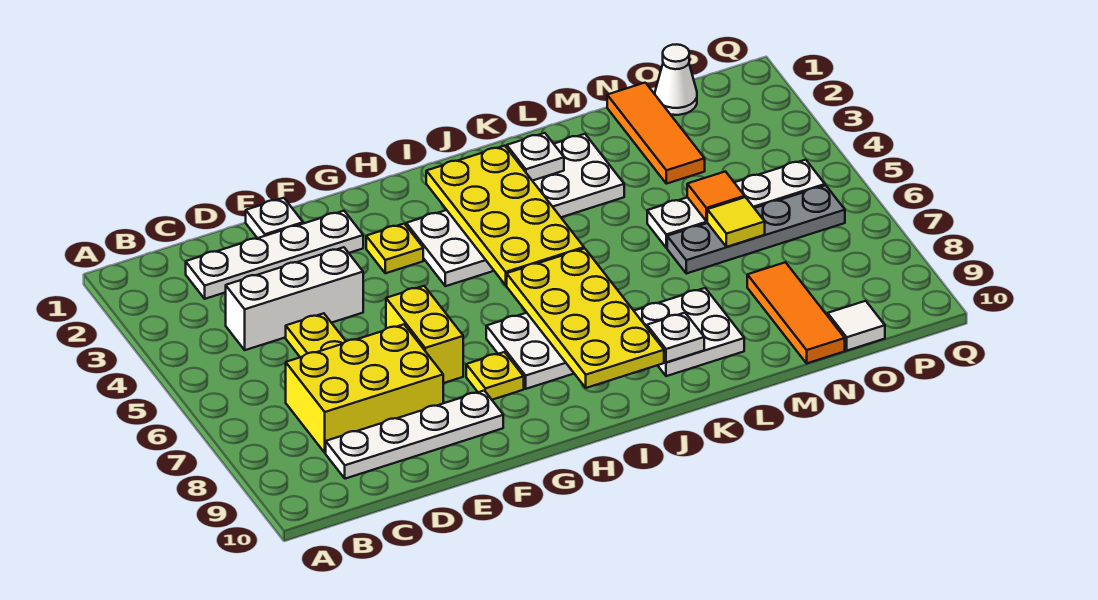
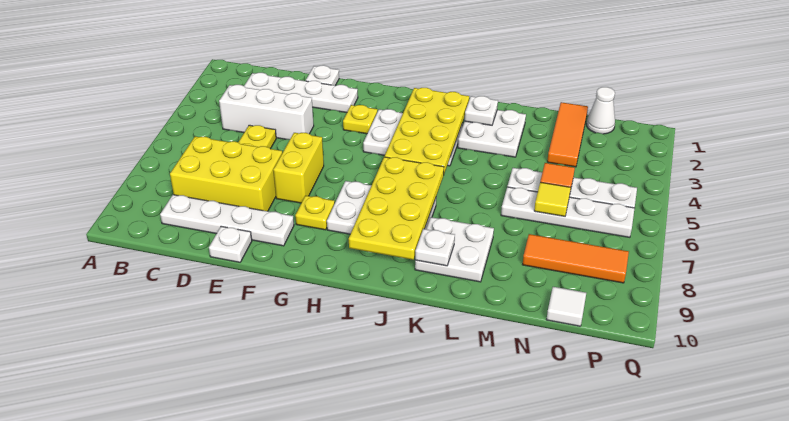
none -> white 1x1 plate [209,226,252,262]
grey 1x4 plate [667,185,845,274] -> white 1x4 plate [501,187,635,237]
orange 1x3 tile [747,262,845,363] -> orange 1x3 tile turned to [522,234,629,283]

